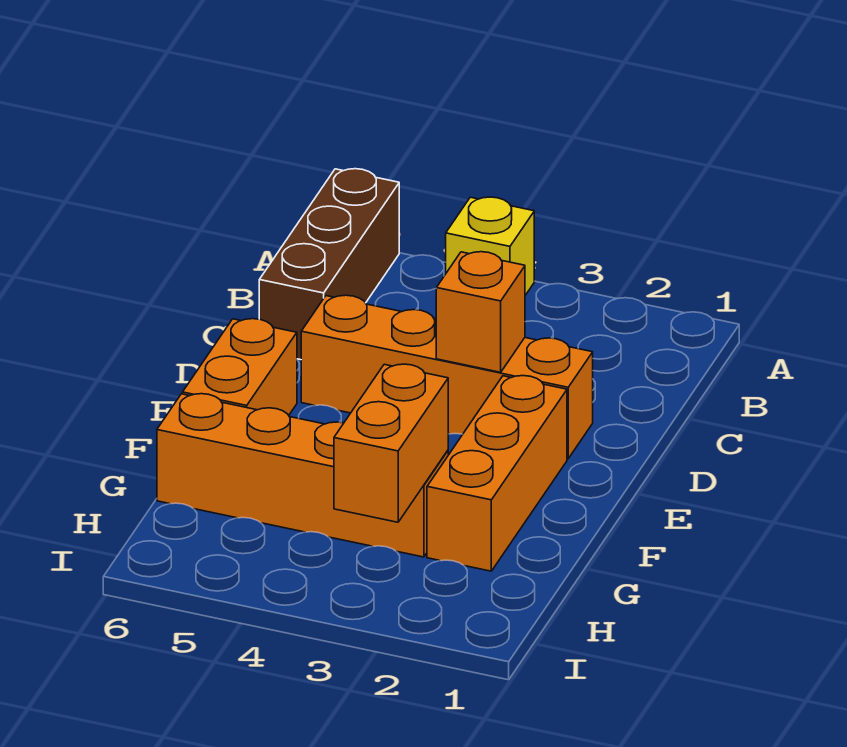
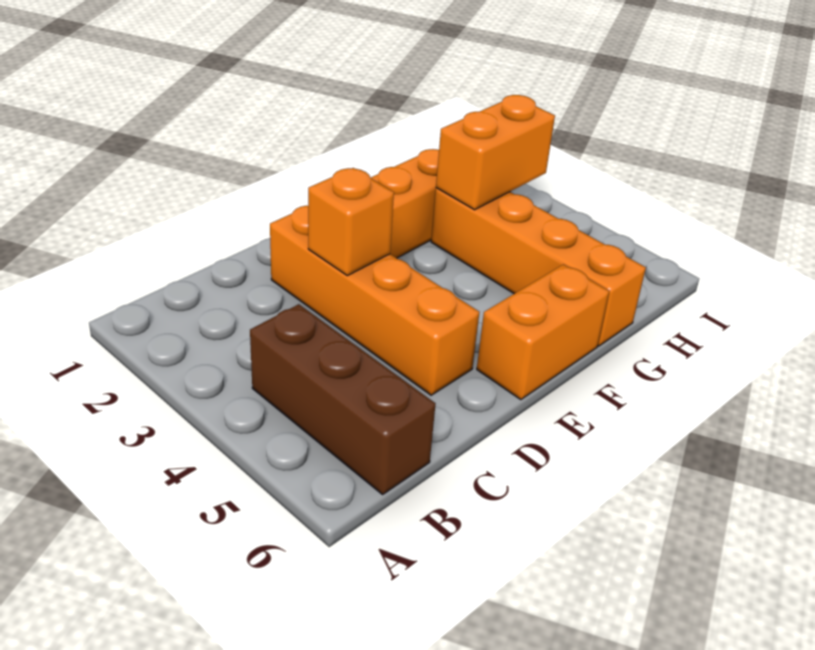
yellow 1x1 brick [446,197,534,295] -> none
brown 1x3 brick [259,169,399,360] -> brown 1x3 brick turned to [250,304,435,494]

